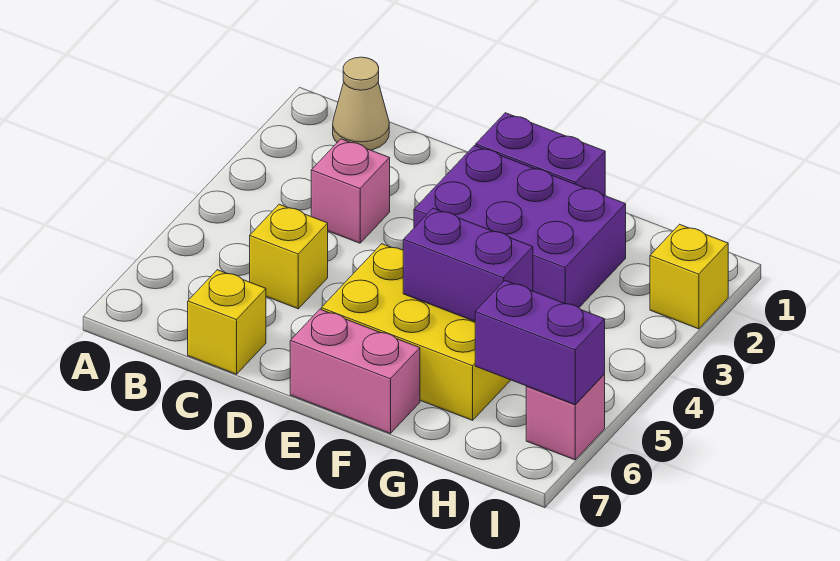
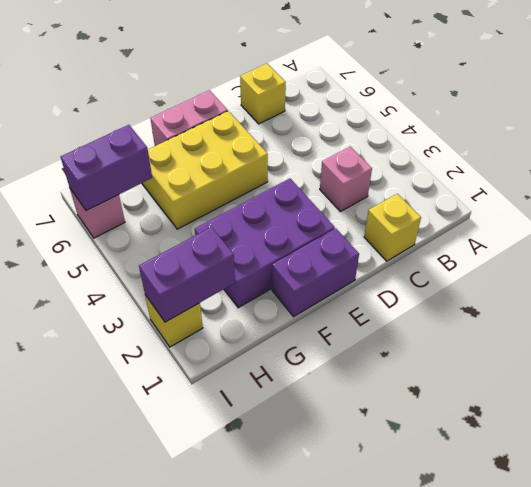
tan 1x1 cone [333,57,389,150] -> none
yellow 1x1 brick [250,204,328,309] -> yellow 1x1 brick moved to [364,194,421,261]
purple 1x2 brick [403,208,533,321] -> purple 1x2 brick moved to [139,227,235,322]

